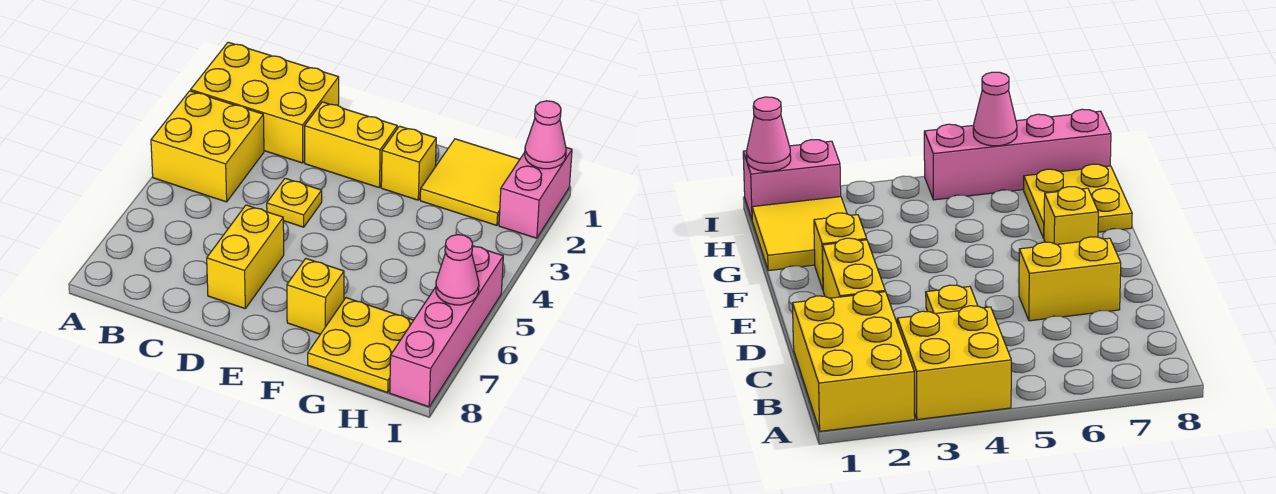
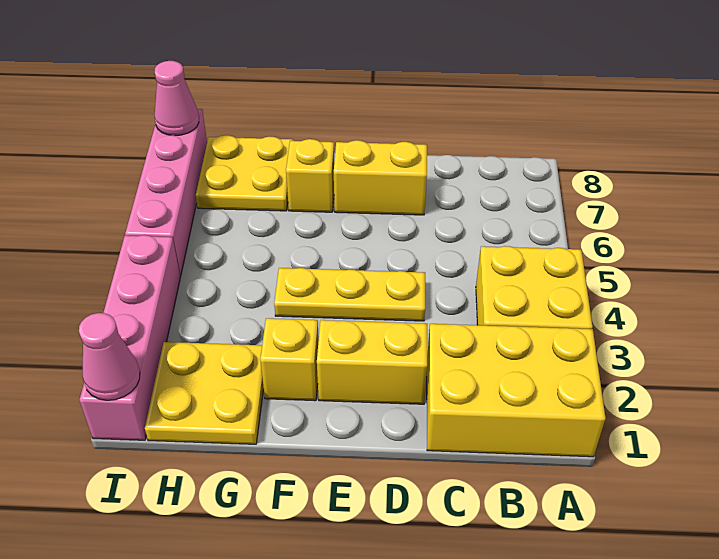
yellow 1x1 plate [267,178,322,227] -> yellow 1x3 plate [274,268,425,321]
yellow 1x2 brick [207,205,284,309] -> yellow 1x2 brick turned to [334,140,427,215]
yellow 2x2 tile [420,139,520,225] -> yellow 2x2 plate [145,342,264,444]
pink 1x2 brick [499,148,572,238] -> pink 1x4 brick [79,235,180,440]
pink 1x1 cone [436,235,479,305] -> pink 1x1 cone moved to [155,61,199,136]

